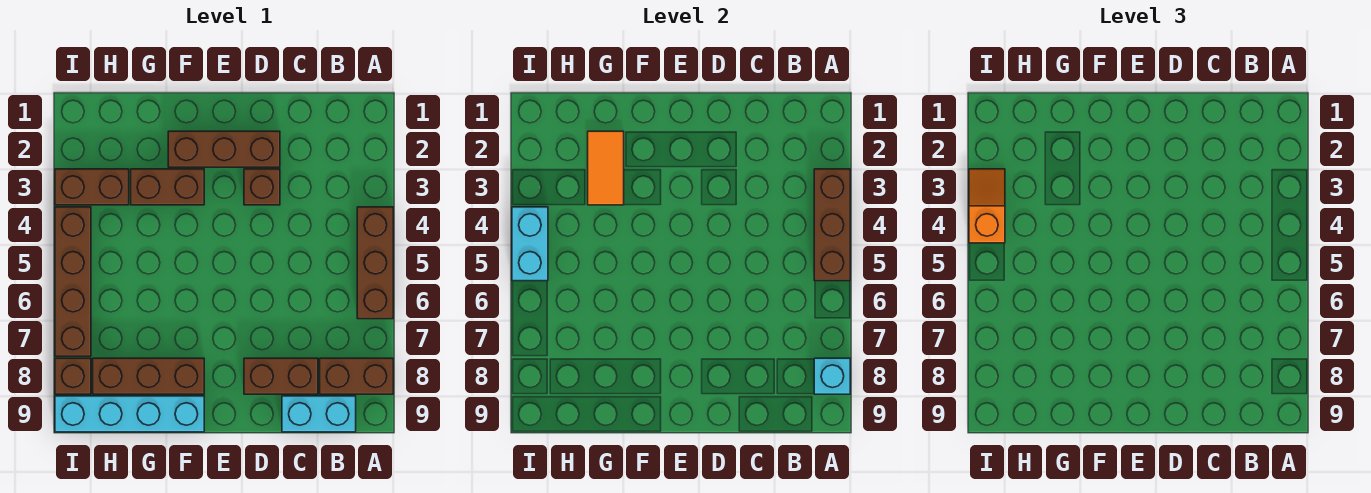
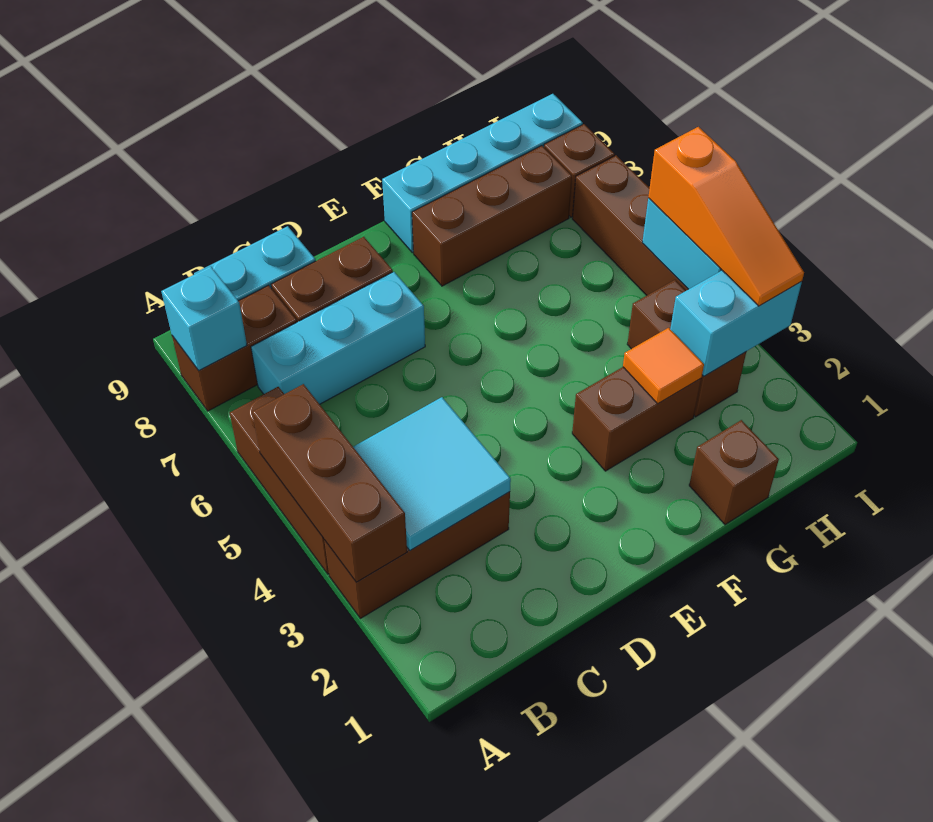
none -> cyan 2x2 tile [353,397,511,551]
none -> cyan 1x3 brick [251,272,425,404]
brown 1x3 brick [168,131,280,167] -> brown 1x3 brick moved to [324,492,510,618]
brown 1x1 brick [244,169,280,205] -> brown 1x1 brick moved to [689,420,779,525]
orange 1x2 tile [588,131,624,205] -> orange 1x1 tile [623,328,704,404]
brown 1x2 brick [55,169,129,205] -> brown 1x2 brick turned to [627,280,746,417]
none -> cyan 1x2 brick [670,271,802,376]
orange 1x2 slope [969,169,1005,243] -> orange 1x3 slope [648,127,804,306]

